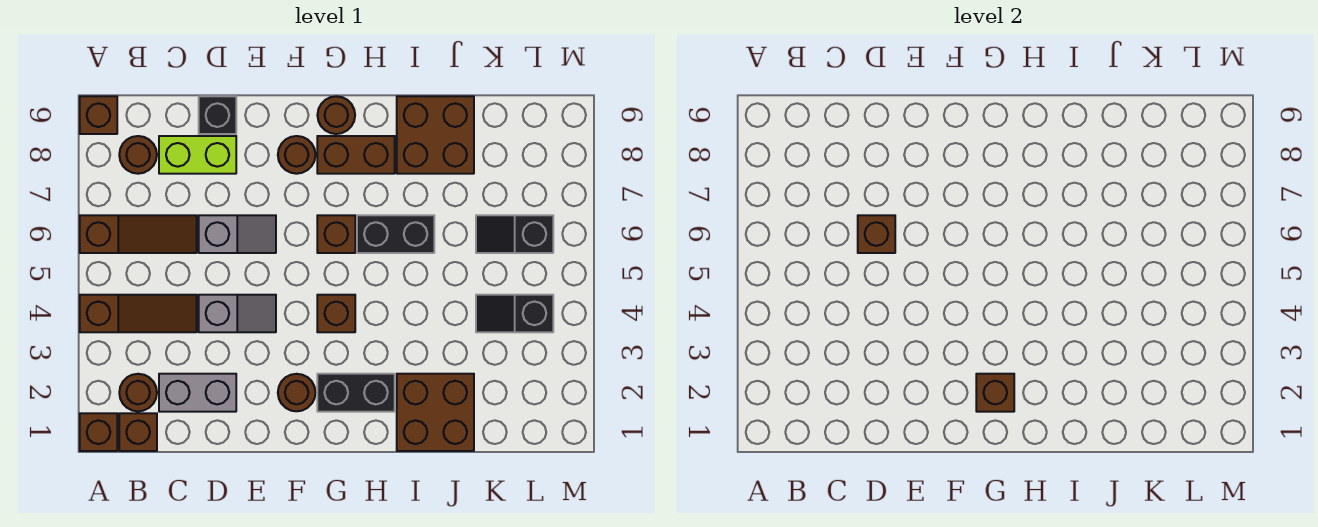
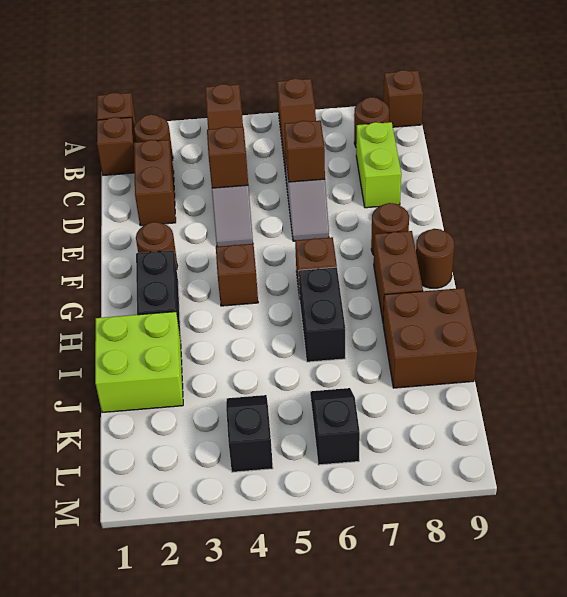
grey 1x2 brick [159,374,236,412] -> brown 1x2 brick [134,140,176,226]
black 1x1 brick [199,96,236,134] -> none
brown 1x1 brick [976,374,1014,412] -> brown 1x1 brick moved to [207,127,248,188]
brown 2x2 brick [397,374,474,451] -> lime 2x2 brick [95,312,183,413]

